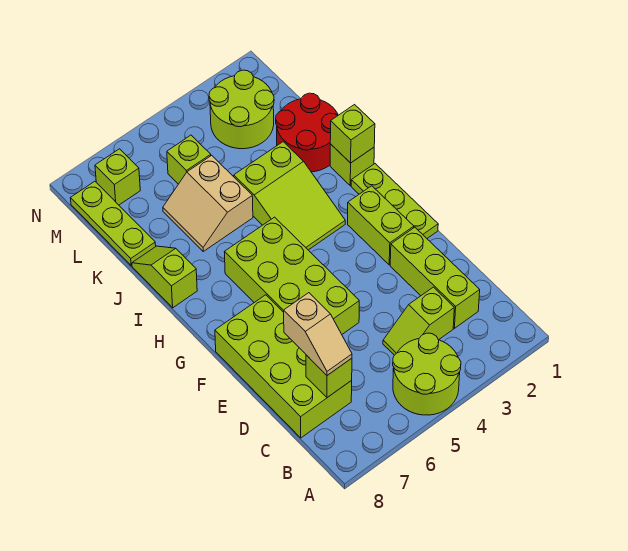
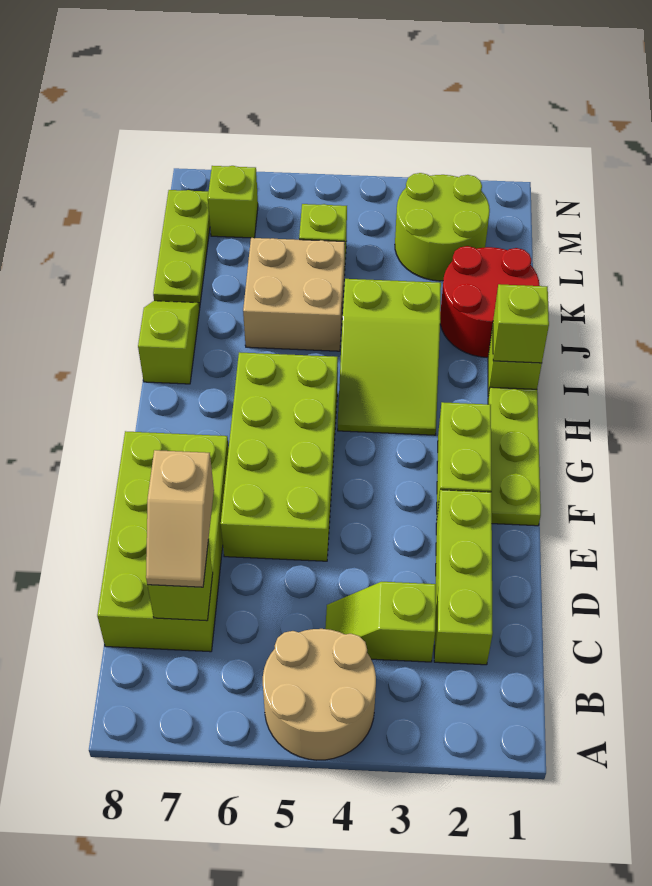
lime 2x2 round brick [393,333,461,415] -> tan 2x2 round brick [263,629,376,760]
tan 2x2 slope [163,155,253,251] -> tan 2x2 brick [243,238,345,351]

